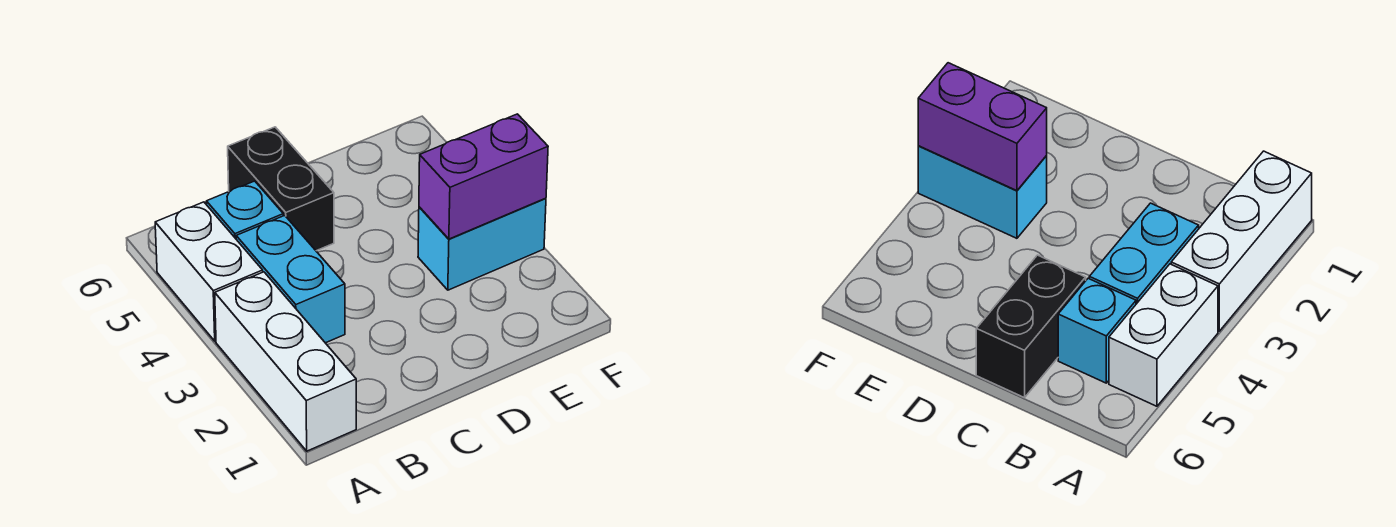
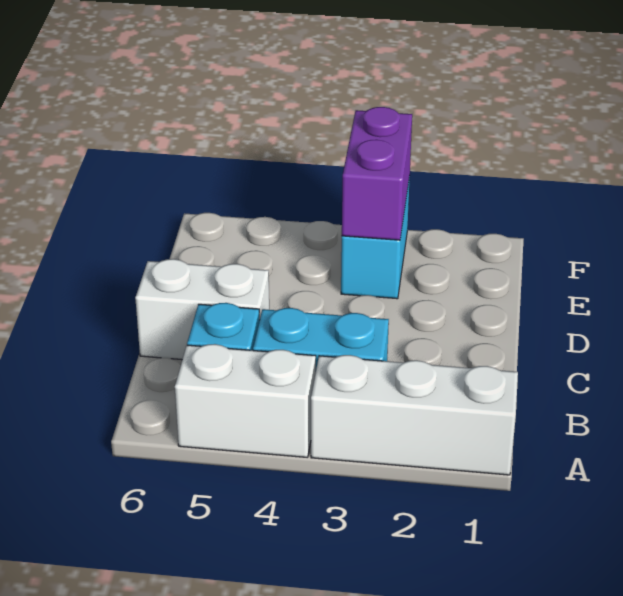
black 1x2 brick [228,127,334,251] -> white 1x2 brick [135,259,269,360]

